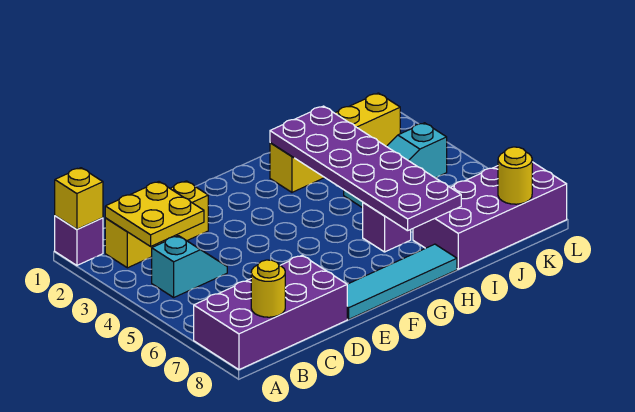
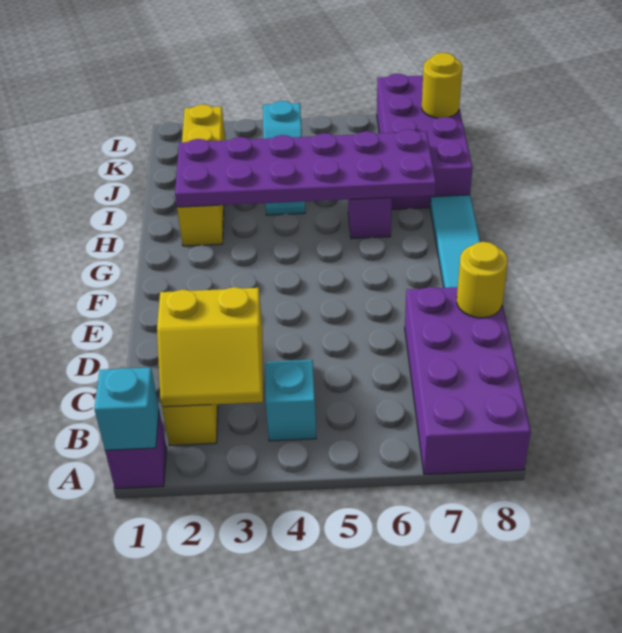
yellow 1x1 brick [55,168,103,229] -> cyan 1x1 brick [95,367,159,450]
yellow 2x2 plate [105,182,204,246] -> yellow 2x2 slope [157,287,263,407]
yellow 1x1 round brick [251,260,285,317] -> yellow 1x1 round brick moved to [457,242,508,318]

